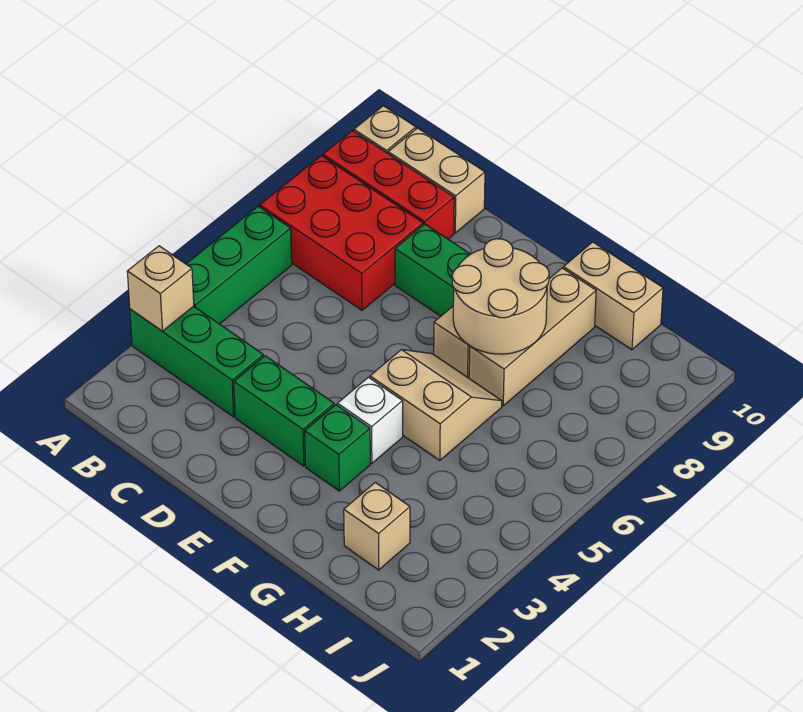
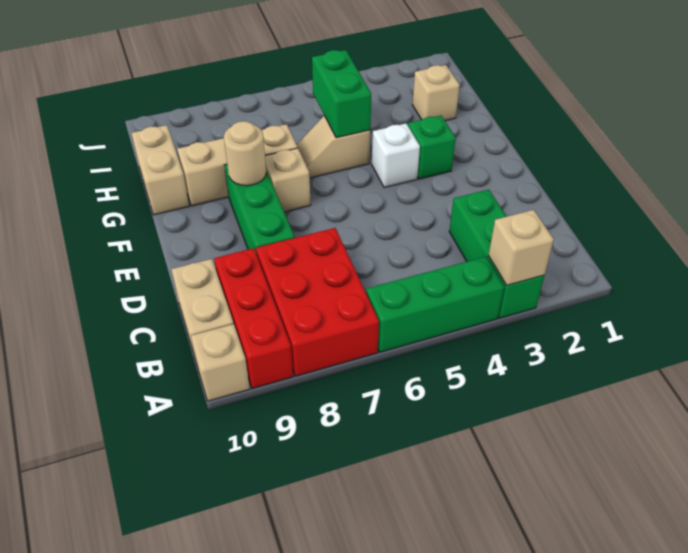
green 1x2 brick [234,356,334,466] -> green 1x2 brick moved to [312,50,371,138]
tan 2x2 slope [370,350,502,461] -> tan 1x2 slope [297,116,370,178]
tan 2x2 round brick [452,239,549,354] -> tan 1x1 round brick [224,121,266,186]

